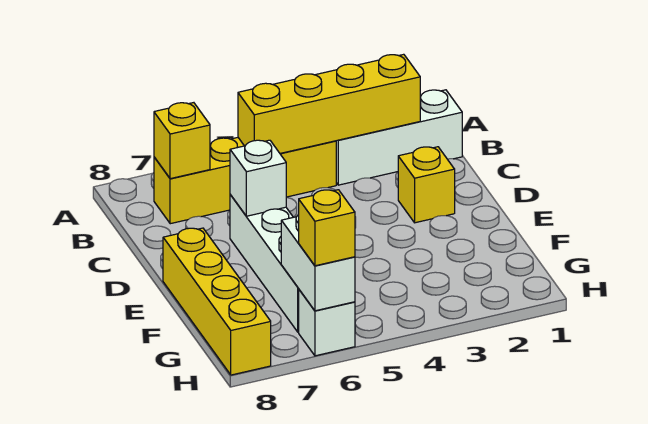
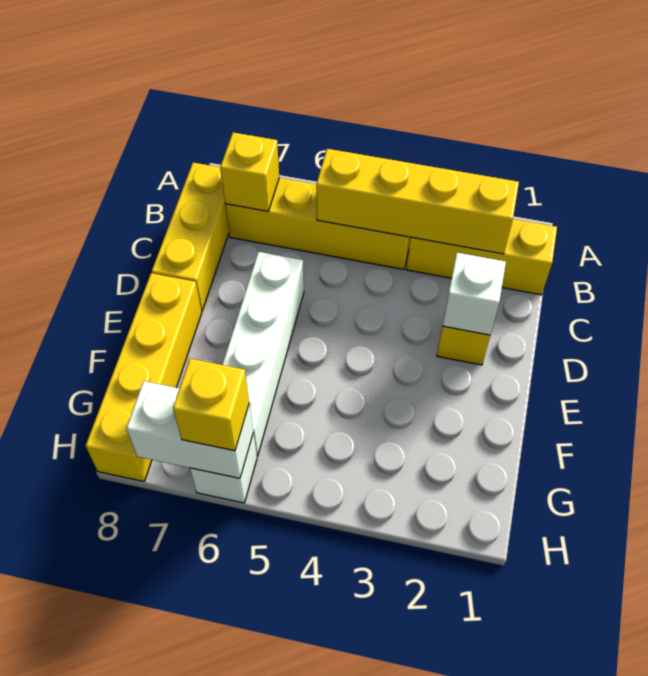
white 1x3 brick [336,90,462,185] -> yellow 1x3 brick [407,219,557,295]
none -> yellow 1x3 brick [152,163,229,311]
white 1x1 brick [230,140,286,216] -> white 1x1 brick moved to [443,253,506,335]
white 1x2 brick [281,215,355,311] -> white 1x2 brick turned to [126,381,253,478]

